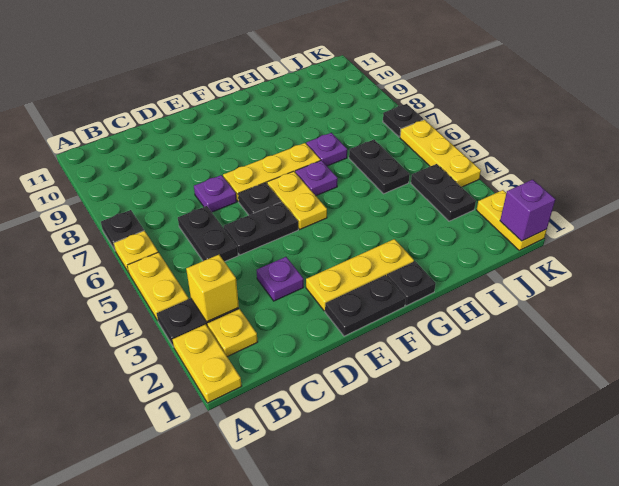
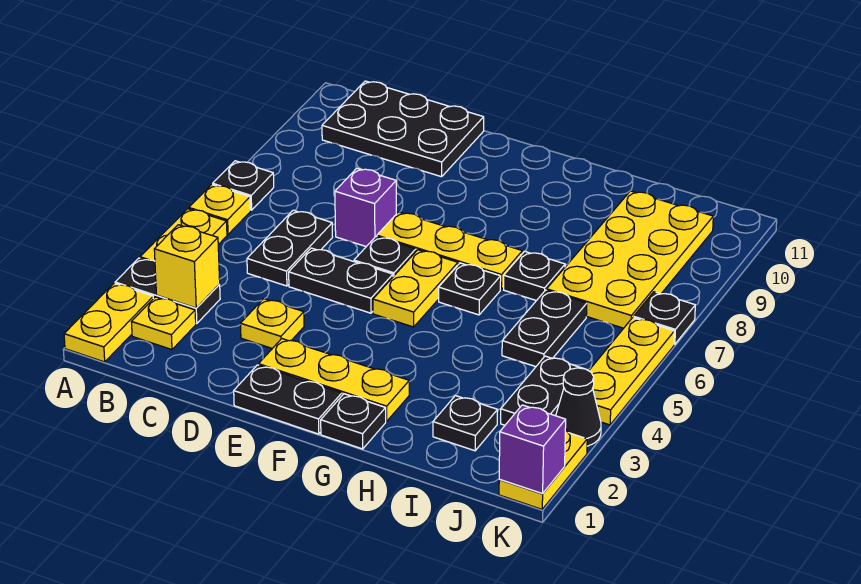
none -> black 2x3 plate [322,81,484,177]
purple 1x1 plate [257,257,304,301] -> yellow 1x1 plate [240,299,304,348]
purple 1x1 plate [194,175,237,212] -> purple 1x1 brick [335,168,396,247]
purple 1x1 plate [295,160,338,196] -> black 1x1 plate [439,263,501,315]
purple 1x1 plate [306,133,347,166] -> black 1x1 plate [504,251,565,301]
none -> black 1x1 plate [433,396,498,451]
none -> yellow 2x4 plate [547,191,713,328]
none -> black 1x1 cone [556,368,601,446]

